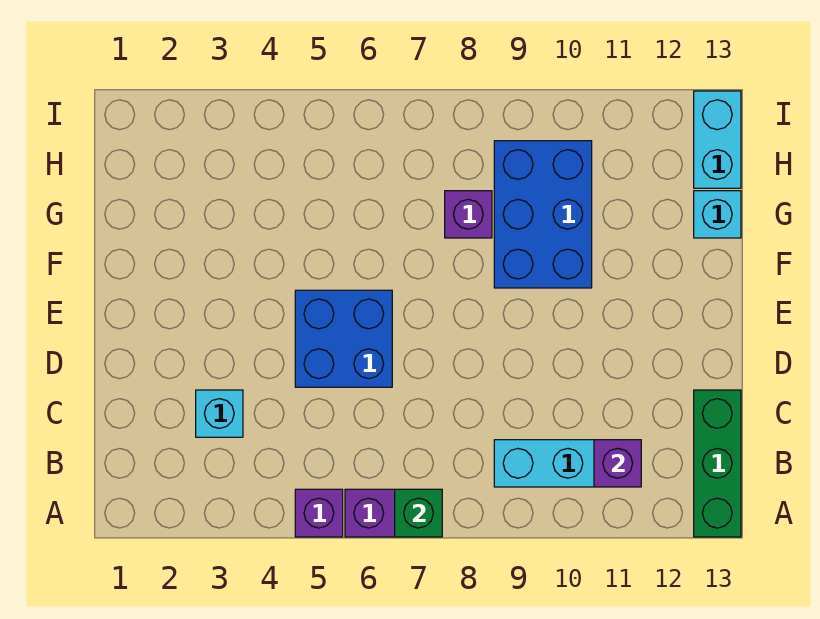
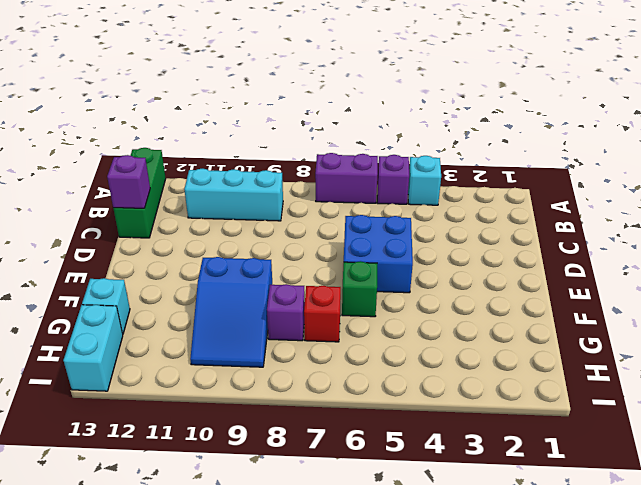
green 1x1 brick [395,489,442,537] -> green 1x1 brick moved to [342,261,377,317]
purple 1x1 brick [594,440,641,487] -> purple 1x1 brick moved to [107,155,150,208]
cyan 1x1 brick [196,390,243,437] -> cyan 1x1 brick moved to [408,156,441,205]
blue 2x3 brick [494,141,592,288] -> blue 2x3 slope [190,257,272,367]
none -> red 1x1 brick [304,286,341,342]

